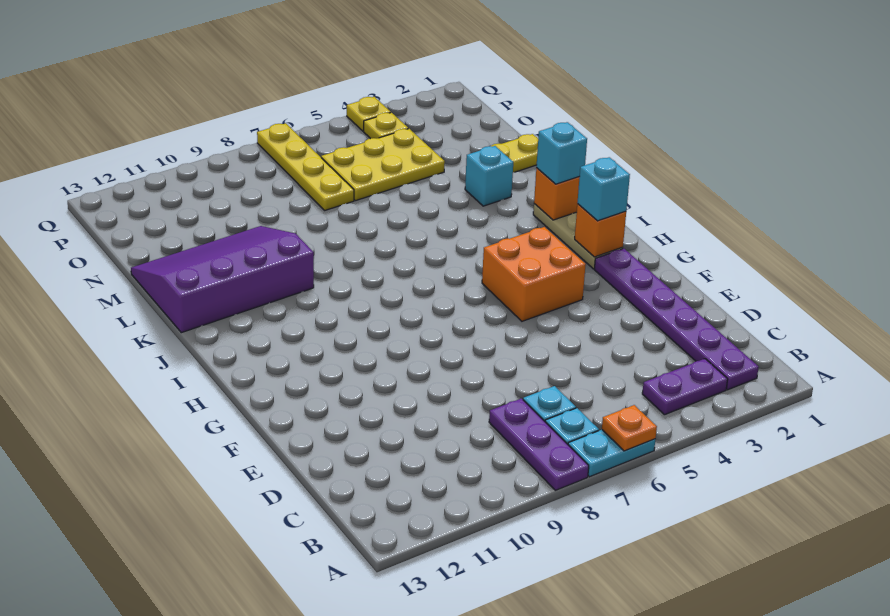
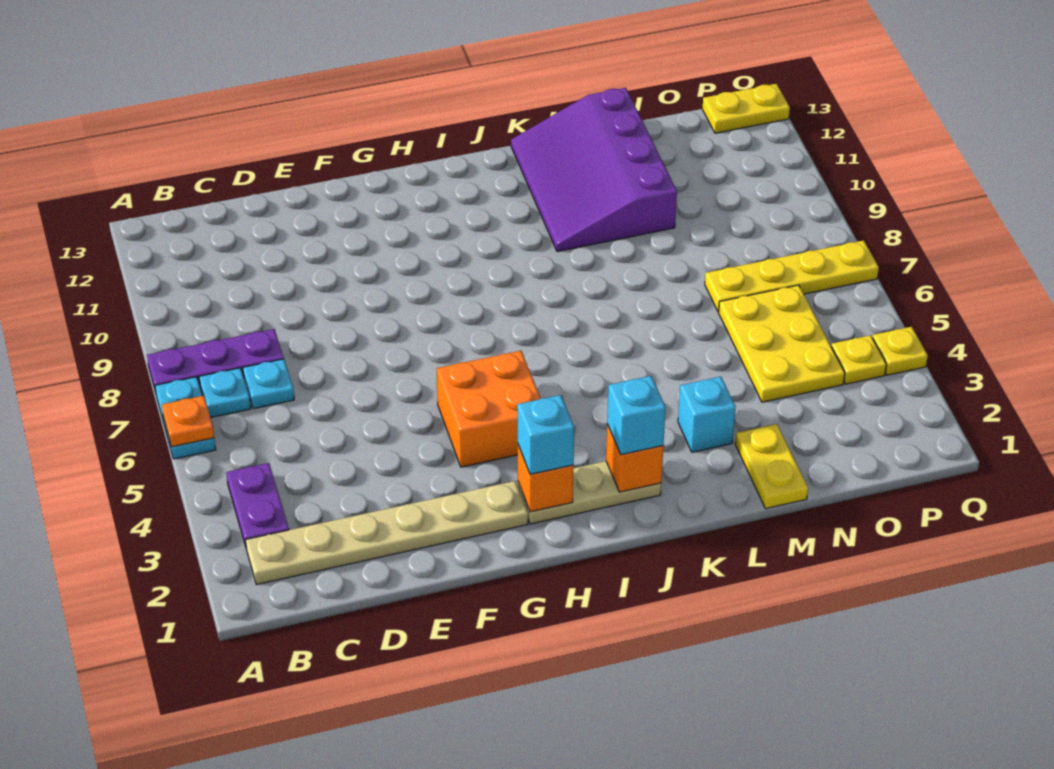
purple 1x6 plate [594,248,759,390] -> tan 1x6 plate [246,481,528,585]
purple 3x4 slope [131,226,314,333] -> purple 3x4 slope turned to [511,88,677,252]
none -> yellow 1x2 plate [702,84,790,133]

